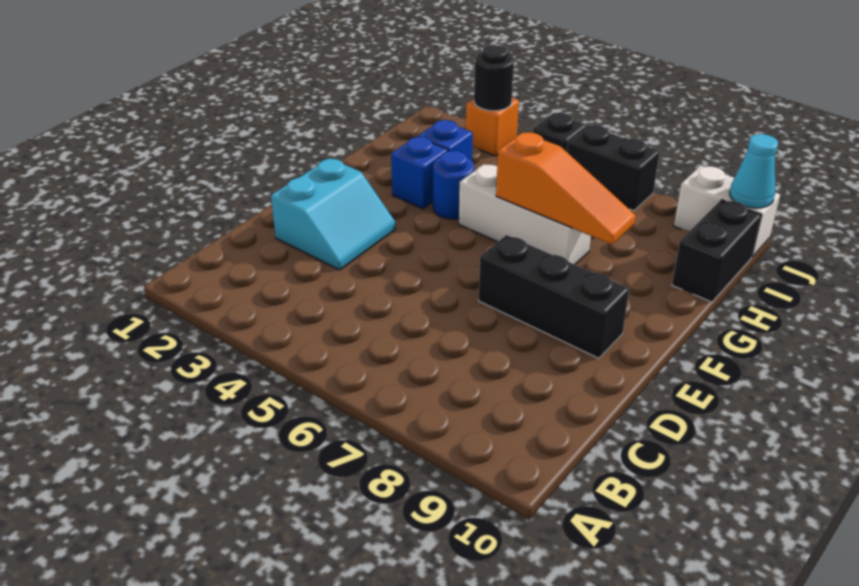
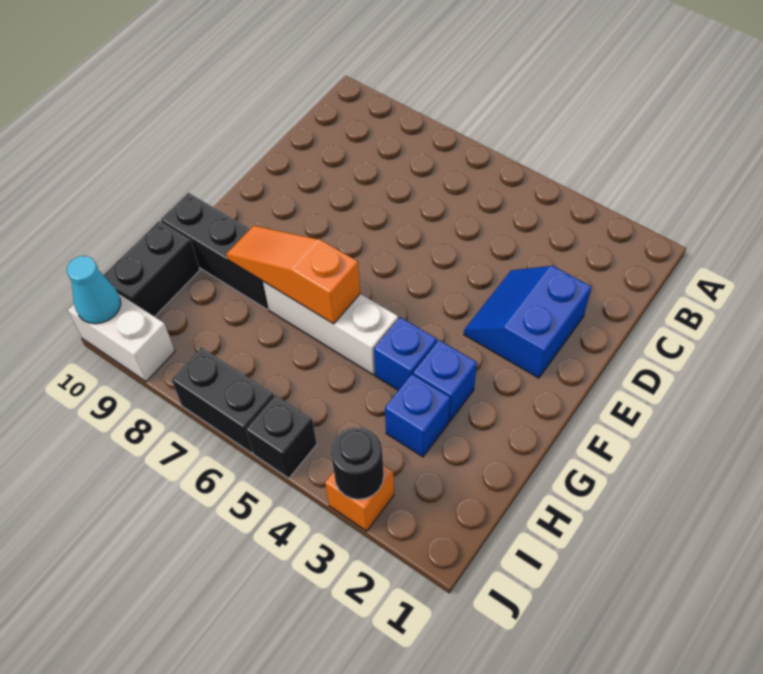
cyan 2x2 slope [271,158,396,270] -> blue 2x2 slope [464,266,591,378]
black 1x3 brick [479,235,629,358] -> black 1x3 brick moved to [161,193,269,309]
blue 1x1 round brick [433,151,474,219] -> blue 1x1 brick [374,317,437,390]

